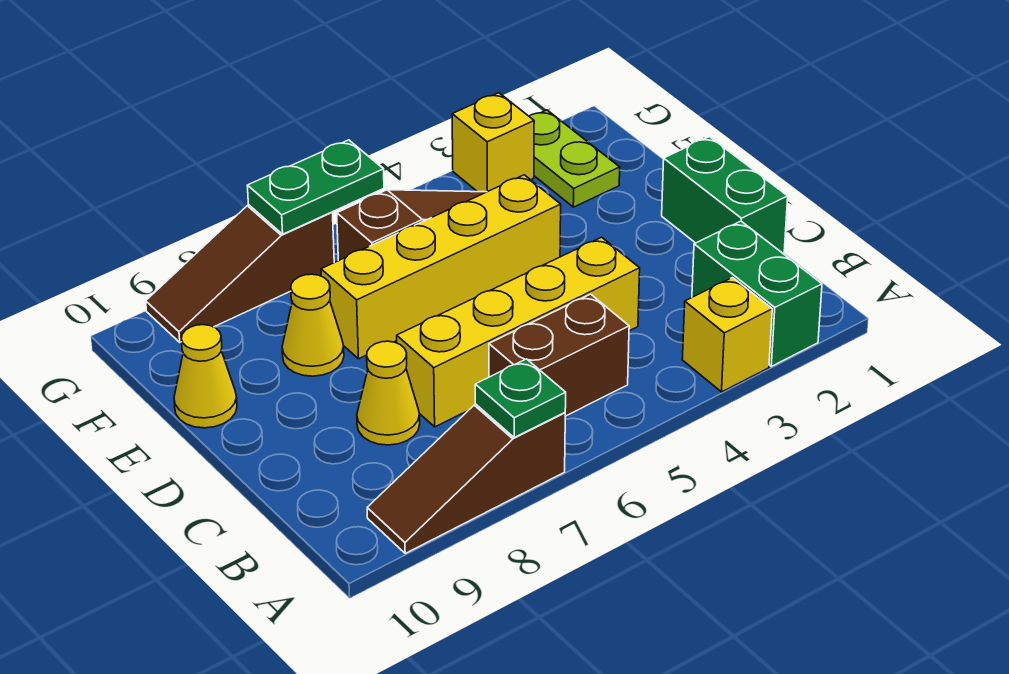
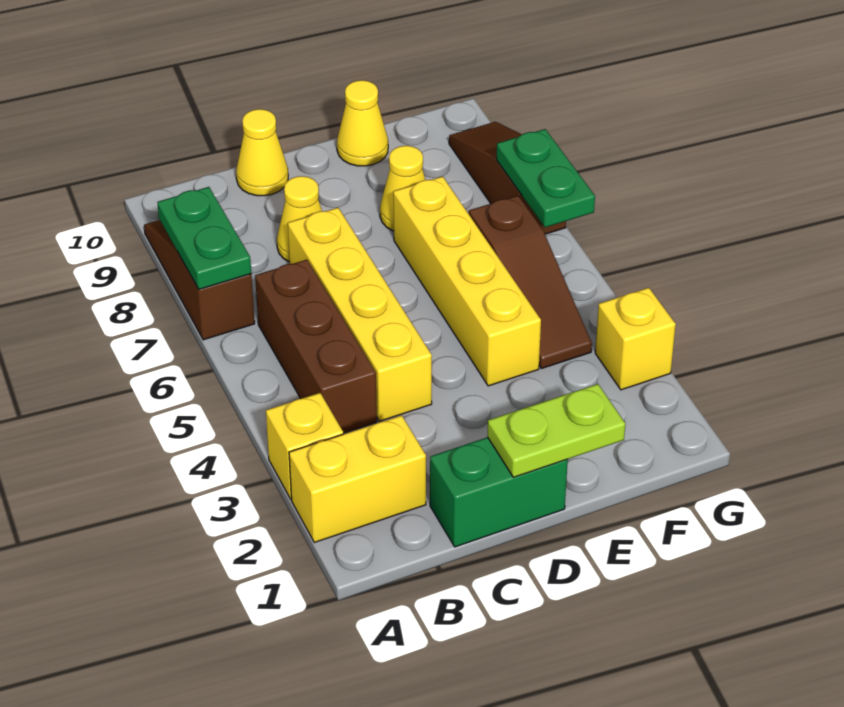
green 1x2 brick [692,221,822,366] -> yellow 1x2 brick [289,415,426,543]
green 1x1 plate [475,359,566,437] -> green 1x2 plate [157,187,251,289]
brown 1x2 brick [489,294,629,416] -> brown 1x3 brick [255,260,377,433]
none -> yellow 1x1 cone [236,109,288,196]
lime 1x2 plate [529,110,620,207] -> lime 1x2 plate moved to [487,384,625,477]

